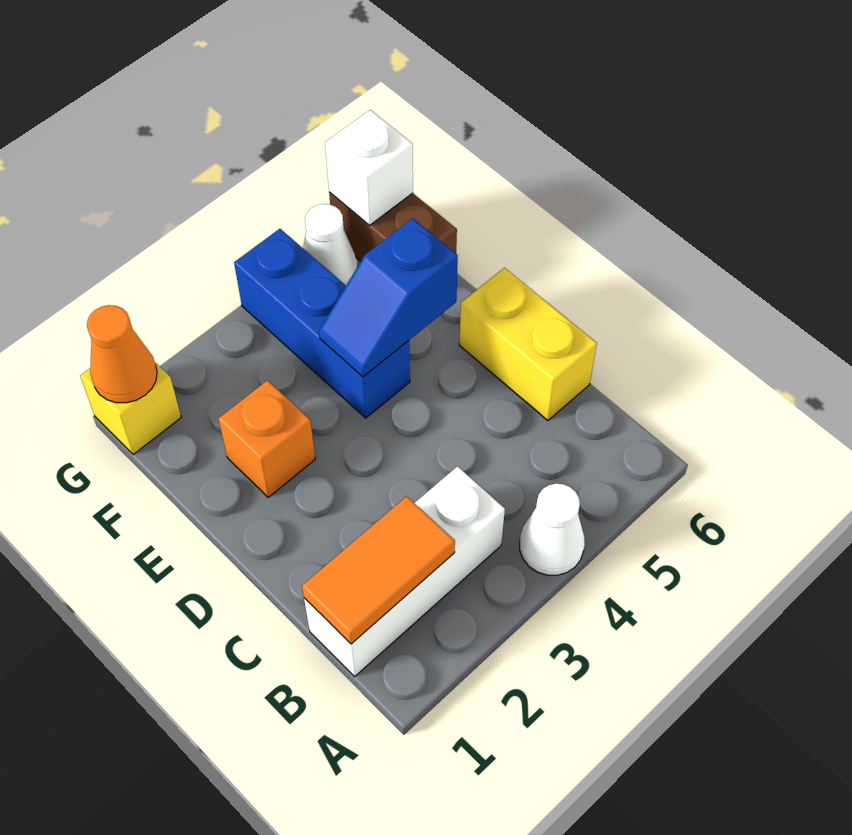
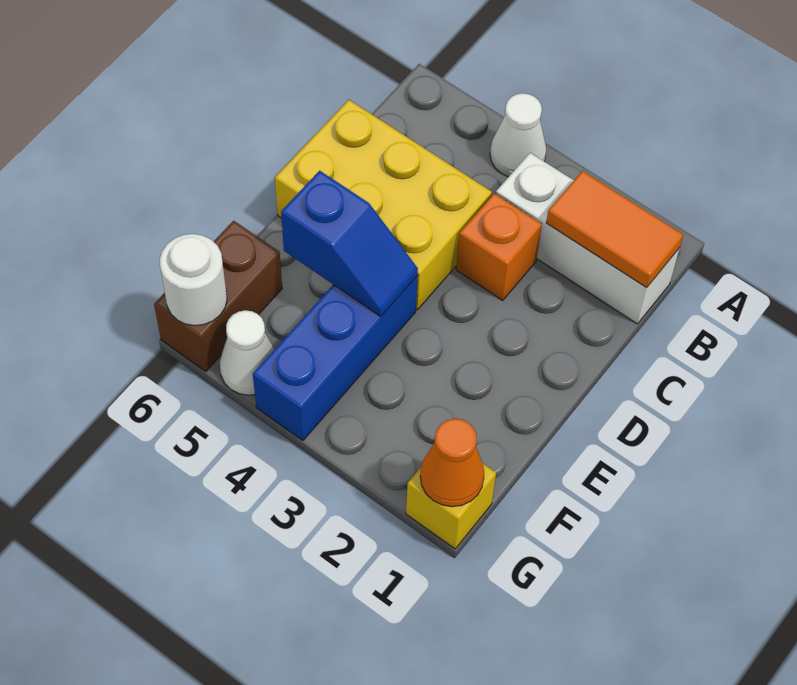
yellow 1x2 brick [459,268,597,421] -> yellow 2x3 brick [275,100,492,310]
orange 1x1 brick [218,380,315,497] -> orange 1x1 brick moved to [456,193,542,300]
white 1x1 brick [325,110,413,225] -> white 1x1 round brick [160,234,227,326]

